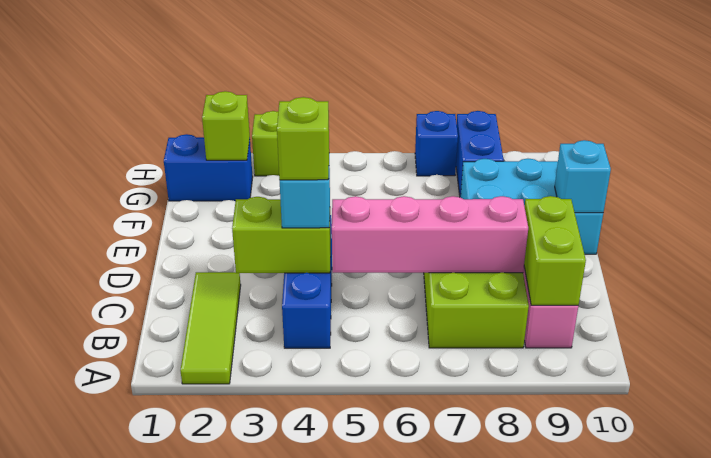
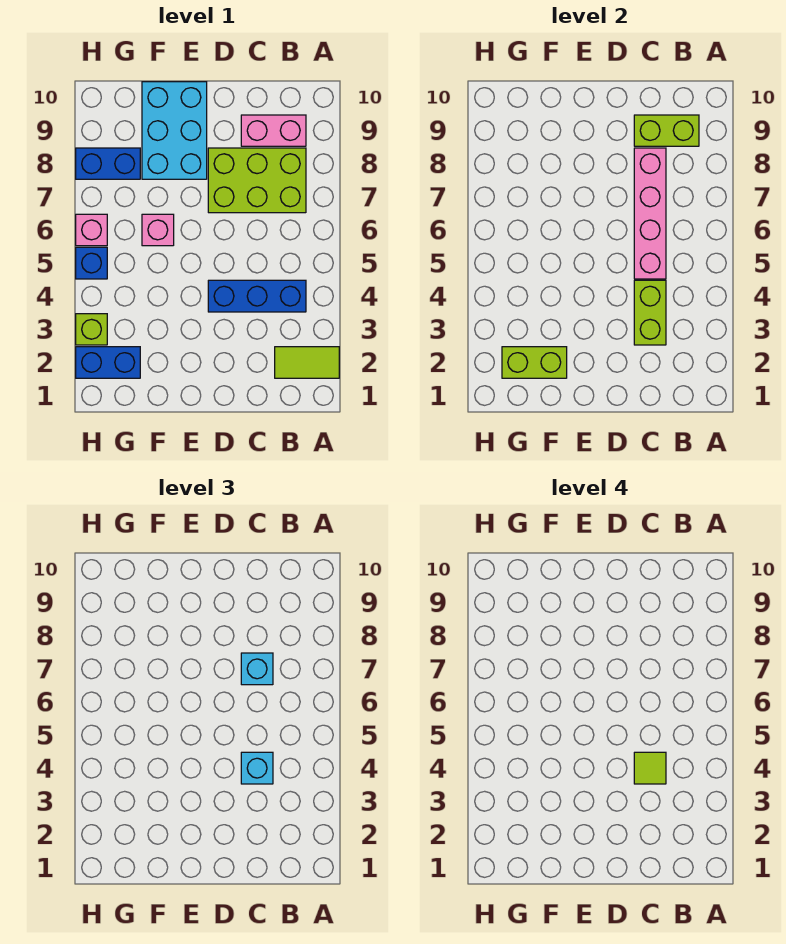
lime 1x3 tile [180,272,241,384] -> lime 1x2 tile [275,347,339,378]
lime 1x1 brick [277,97,329,180] -> lime 1x1 tile [634,752,666,784]
cyan 1x1 brick [555,140,611,213] -> cyan 1x1 brick moved to [241,653,273,685]
none -> pink 1x1 brick [142,214,174,246]
blue 1x2 brick [164,134,253,201] -> blue 1x2 brick turned to [76,347,140,378]
lime 1x1 brick [202,91,250,160] -> lime 1x2 brick [502,347,567,378]
none -> pink 1x1 brick [76,214,107,246]
blue 1x1 brick [415,111,458,176] -> blue 1x1 brick moved to [76,247,107,279]

